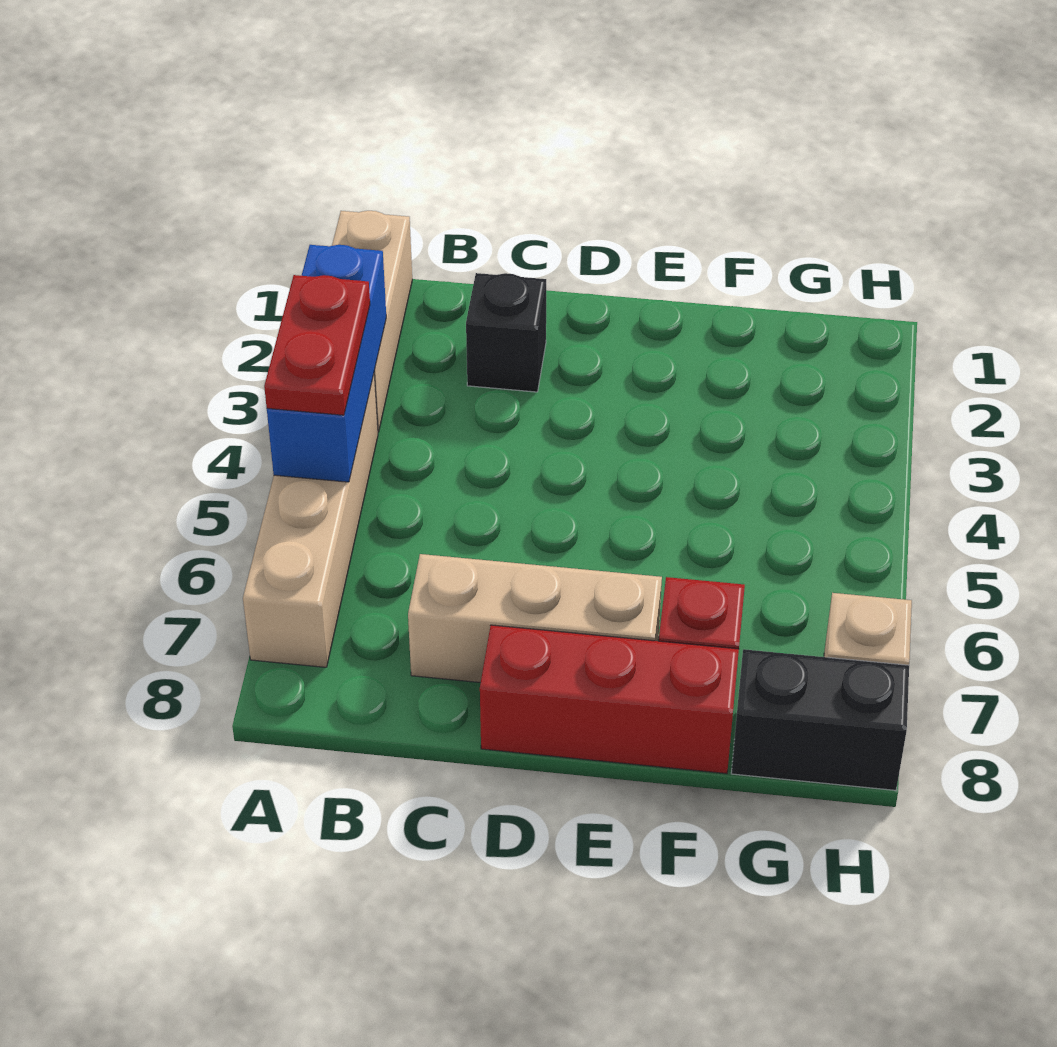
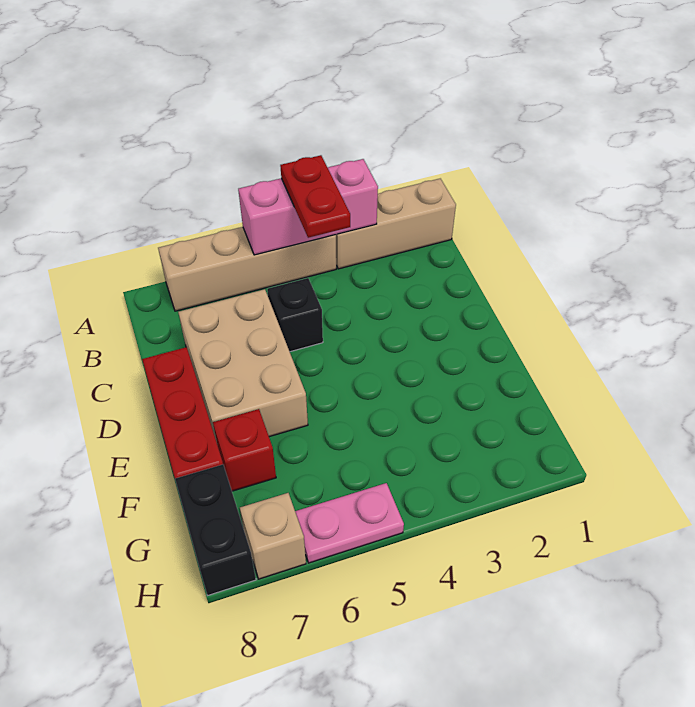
blue 1x3 brick [267,245,386,482] -> pink 1x3 brick [238,159,378,255]
red 1x2 plate [264,275,370,415] -> red 1x2 plate turned to [280,155,350,238]
black 1x1 brick [466,273,546,392] -> black 1x1 brick moved to [267,278,323,352]
tan 1x3 brick [408,554,662,683] -> tan 2x3 brick [178,289,308,442]
none -> pink 1x2 plate [295,483,404,563]

